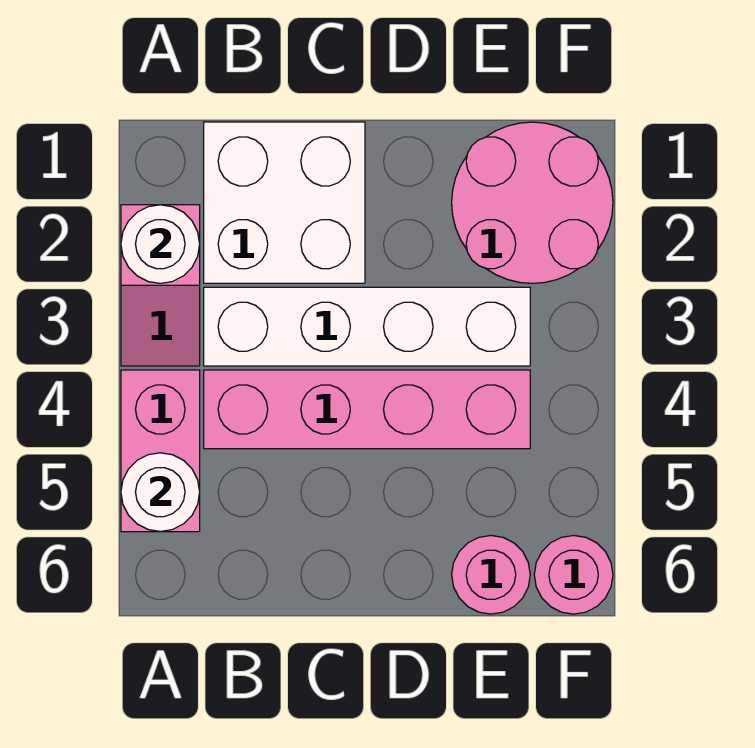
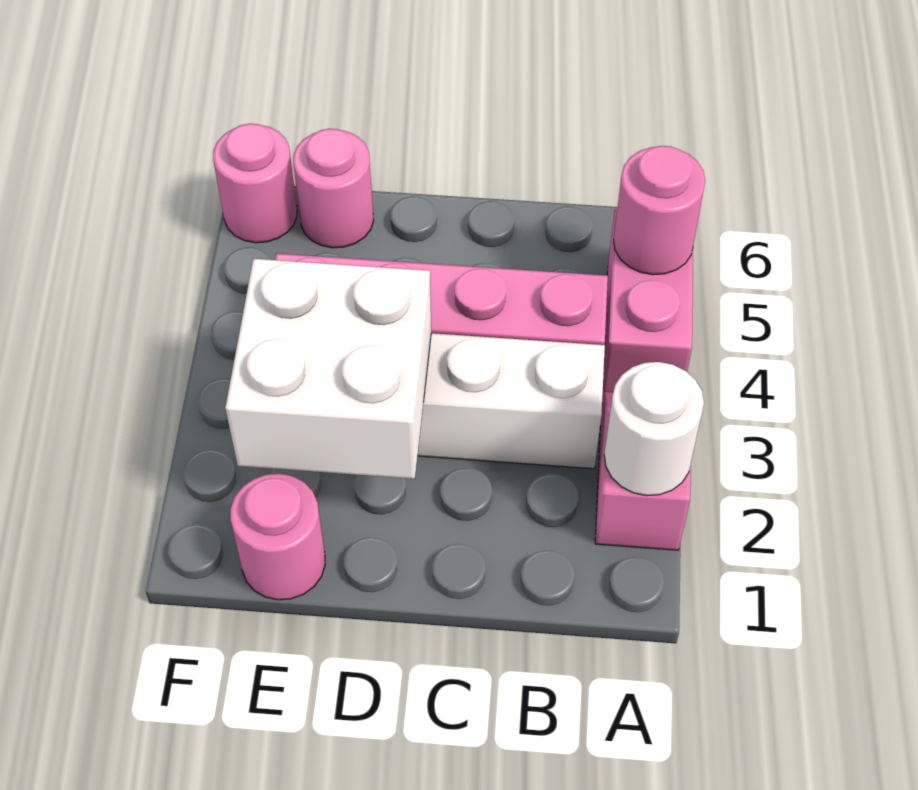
white 1x1 round brick [121,453,200,531] -> pink 1x1 round brick [614,146,705,275]
white 2x2 brick [204,122,365,283] -> white 2x2 brick moved to [225,259,431,479]
pink 2x2 round brick [452,122,613,283] -> pink 1x1 round brick [230,473,325,600]

